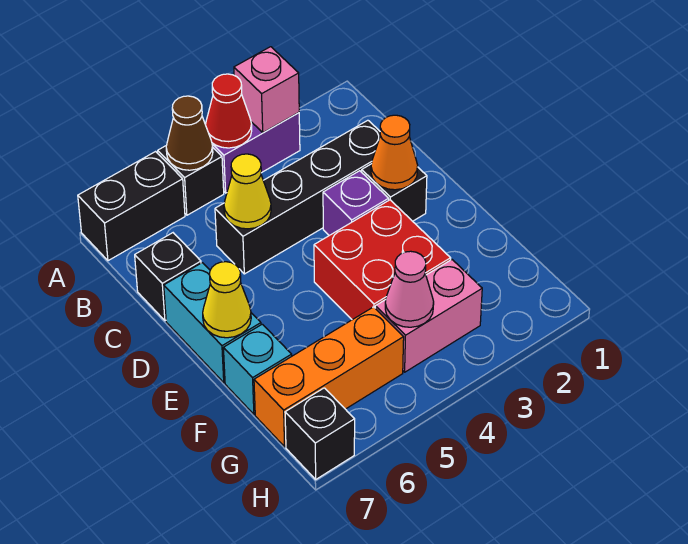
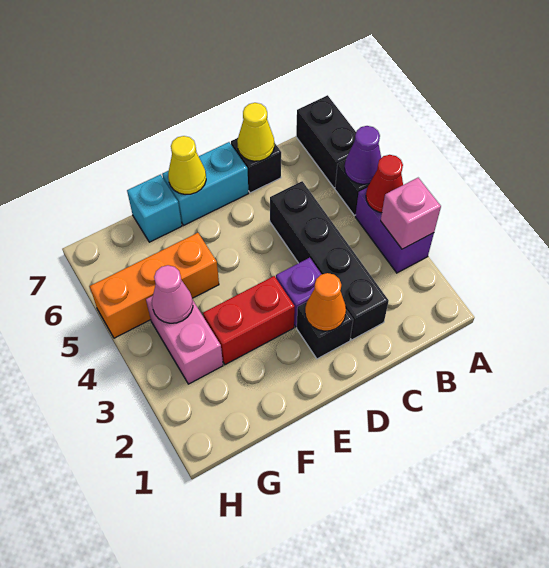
brown 1x1 cone [166,96,213,170] -> purple 1x1 cone [345,126,381,184]
yellow 1x1 cone [224,154,271,229] -> yellow 1x1 cone moved to [237,103,274,161]
red 2x2 brick [314,200,451,320] -> red 1x2 brick [203,276,295,365]
orange 1x3 brick [254,307,404,447] -> orange 1x3 brick turned to [90,233,219,338]
black 1x1 brick [285,388,355,479] -> none

